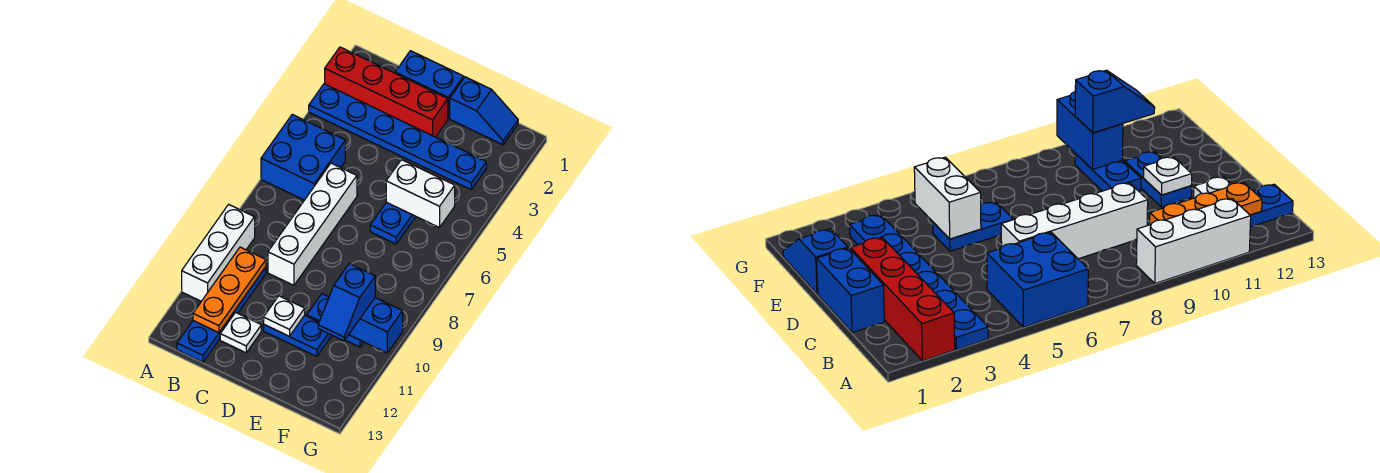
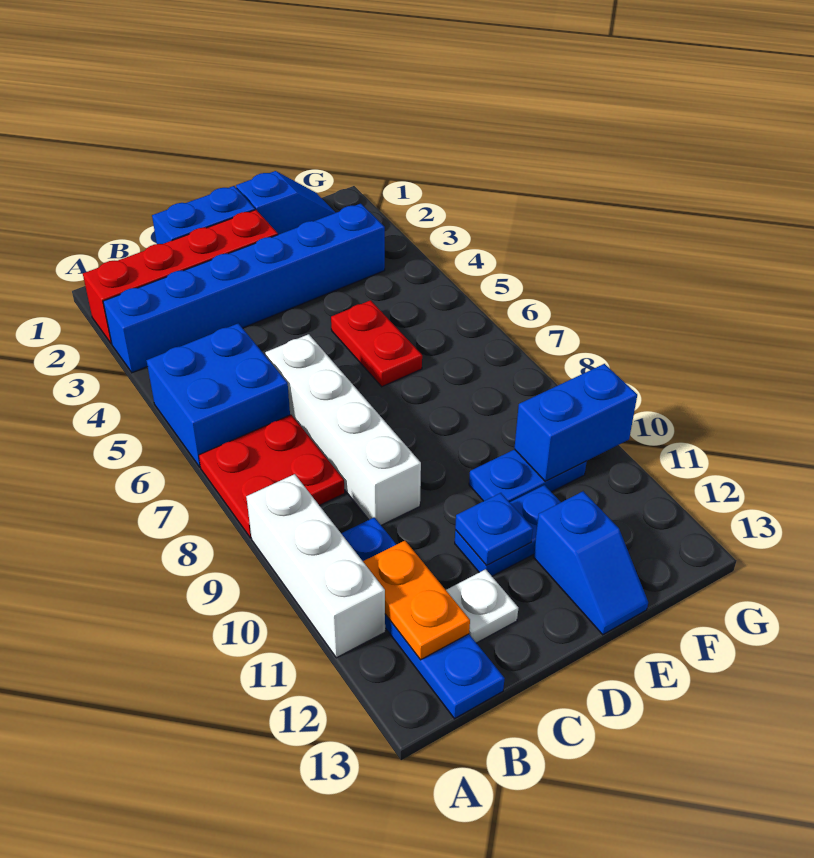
blue 1x6 plate [309,84,486,190] -> blue 1x6 brick [103,204,385,373]
none -> red 2x2 plate [199,415,345,538]
orange 1x3 plate [193,247,266,333] -> orange 1x2 plate [363,541,470,660]
white 1x1 plate [264,296,305,336] -> blue 1x1 plate [455,493,533,565]
blue 1x2 plate [370,202,416,244] -> red 1x2 plate [331,300,422,387]
white 1x2 brick [386,160,455,228] -> none
blue 1x2 slope [318,264,375,341] -> blue 1x2 slope moved to [534,491,648,635]

